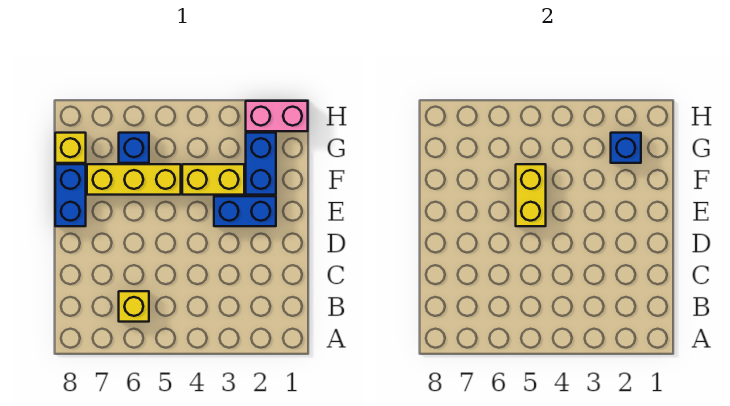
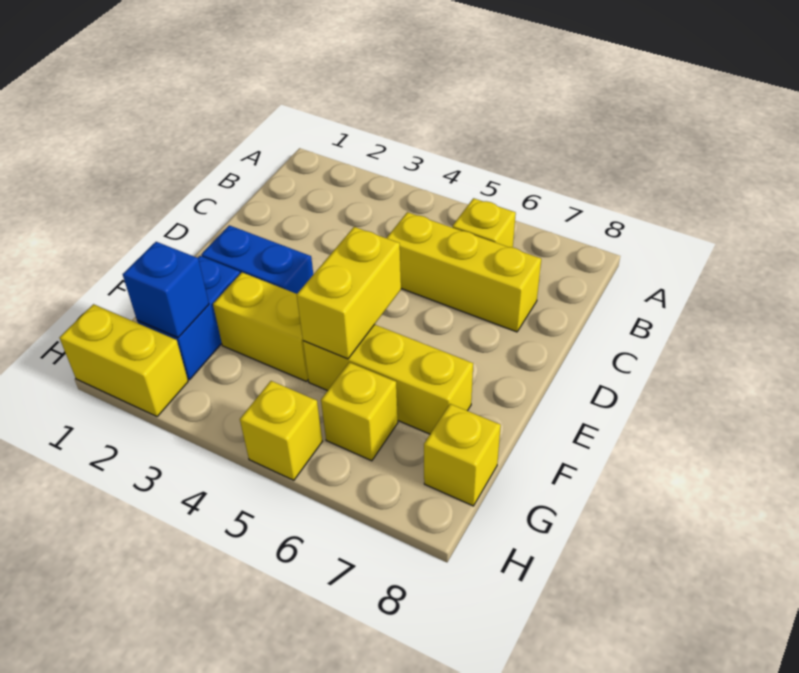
none -> yellow 1x3 brick [387,212,541,332]
blue 1x2 brick [55,164,86,226] -> none
blue 1x1 brick [119,133,149,163] -> yellow 1x1 brick [321,362,398,461]
pink 1x2 brick [246,101,308,131] -> yellow 1x2 brick [60,304,188,417]
none -> yellow 1x1 brick [240,381,322,480]

